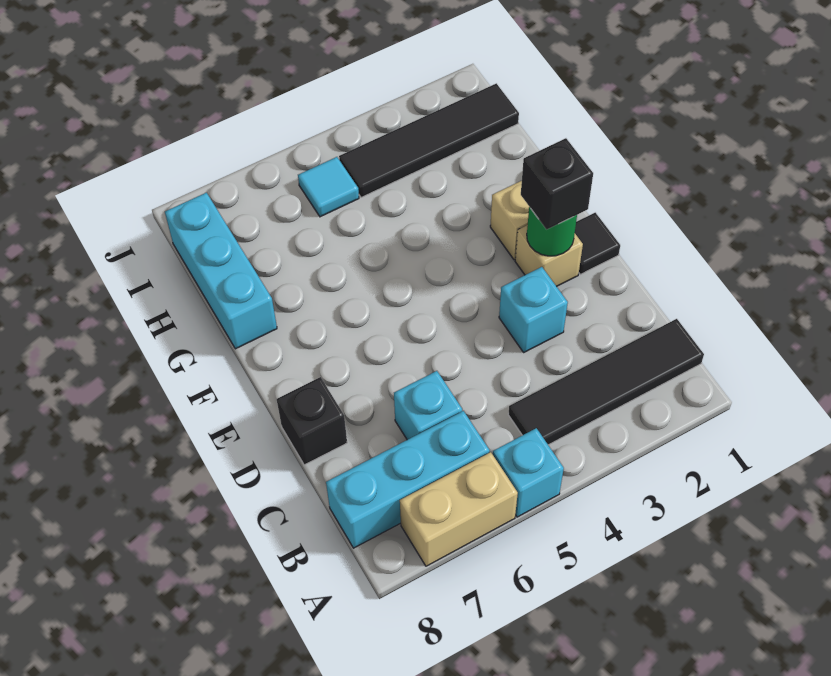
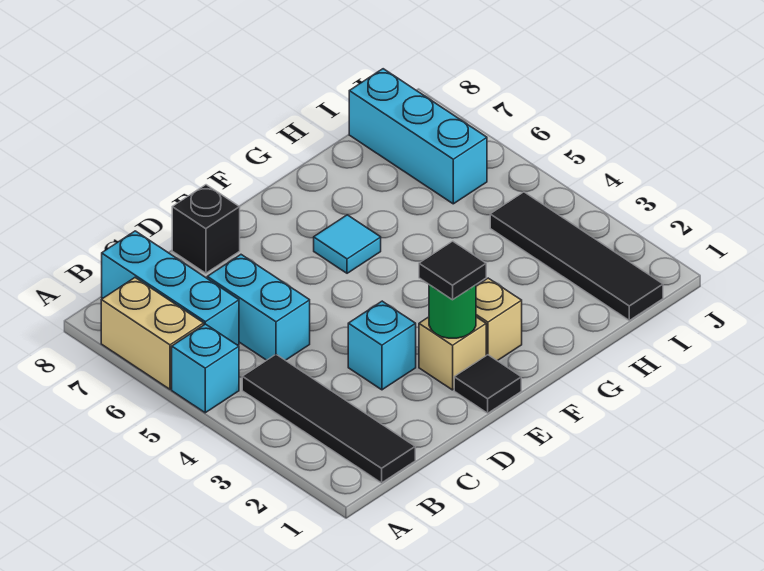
cyan 1x1 brick [394,371,462,440] -> cyan 1x2 brick [207,255,310,360]
black 1x1 brick [521,138,593,229] -> black 1x1 tile [419,241,486,300]
cyan 1x3 brick [165,193,277,349] -> cyan 1x3 brick turned to [349,69,487,204]
cyan 1x1 tile [298,157,359,217] -> cyan 1x1 tile moved to [314,215,381,273]

